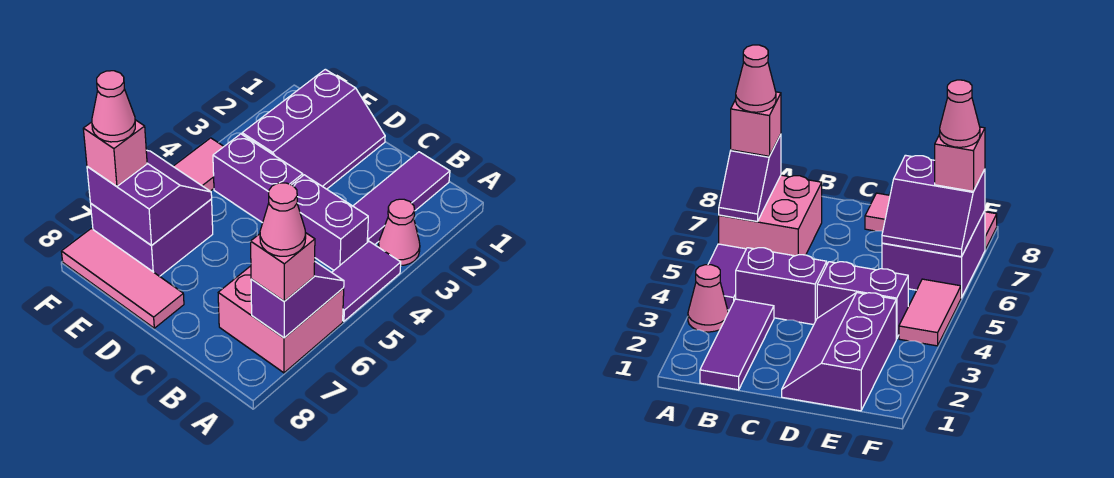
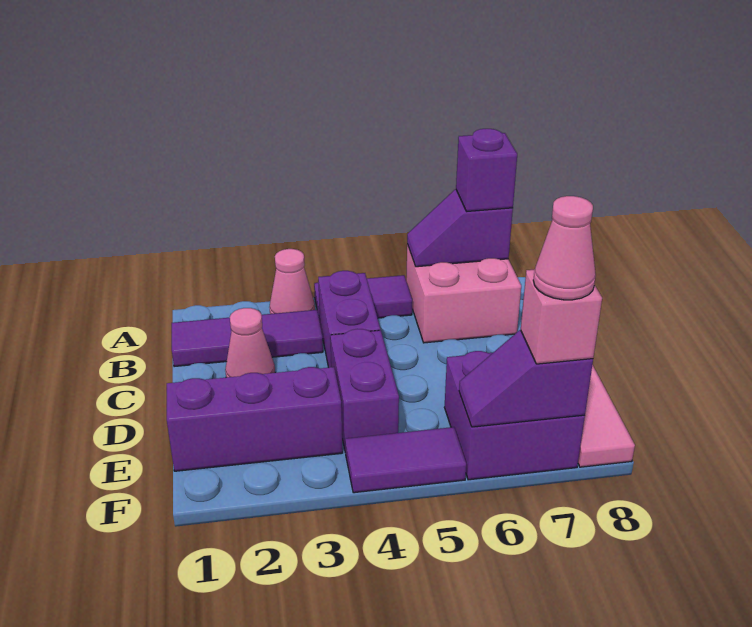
pink 1x1 brick [251,233,315,301] -> purple 1x1 brick [456,129,517,211]
pink 1x1 cone [260,183,306,256] -> pink 1x1 cone moved to [225,308,275,378]
purple 2x2 slope [87,150,212,246] -> purple 1x2 slope [459,330,593,427]
pink 1x2 tile [173,138,224,191] -> purple 1x2 tile [345,427,466,493]

